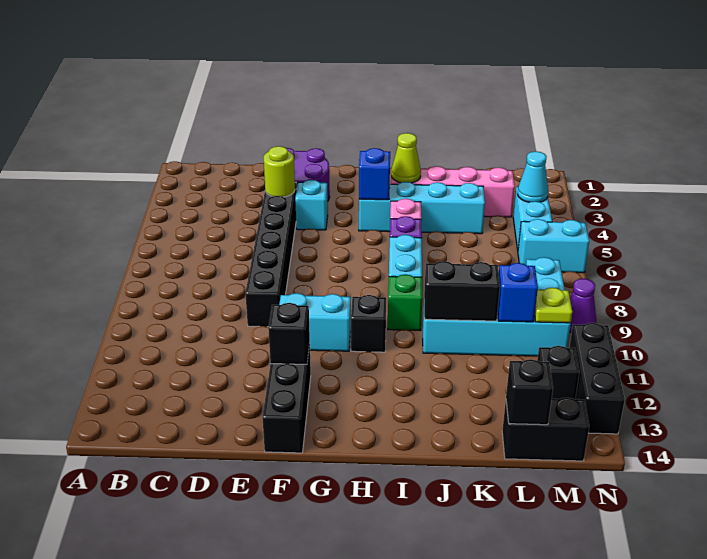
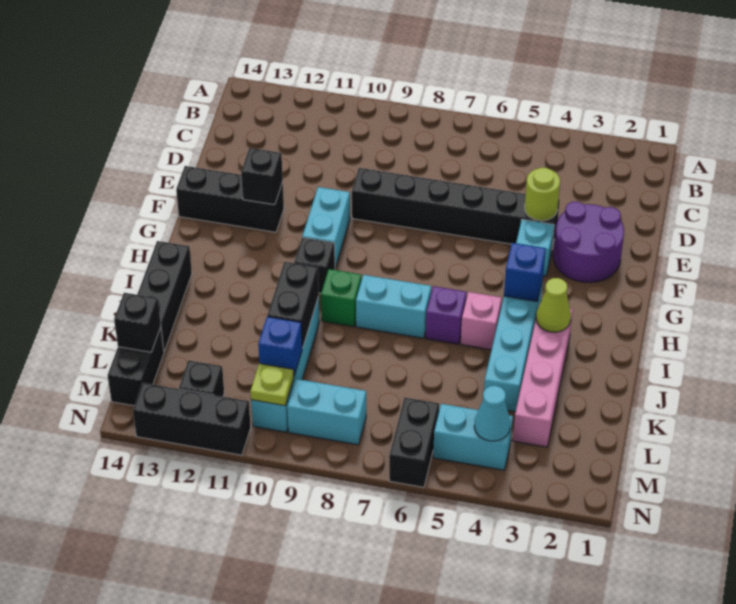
none -> black 1x3 brick [137,241,192,351]
cyan 1x2 brick [518,219,589,273] -> black 1x2 brick [389,398,439,487]
purple 1x1 cone [570,279,596,333] -> none

